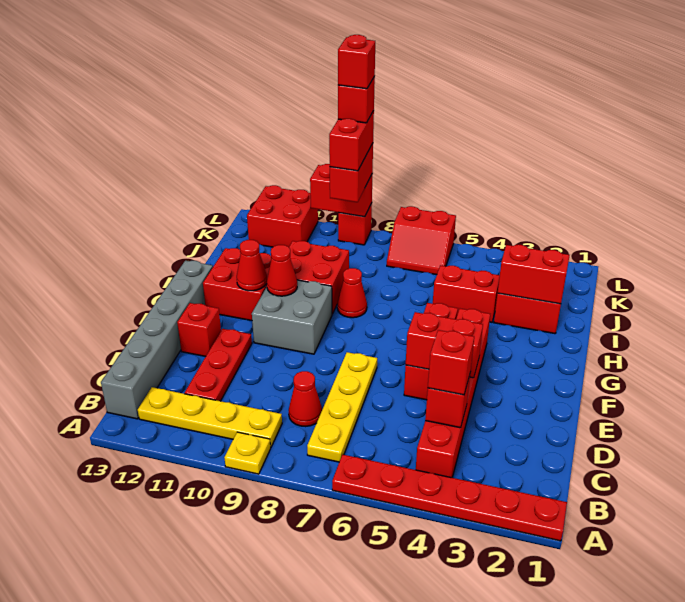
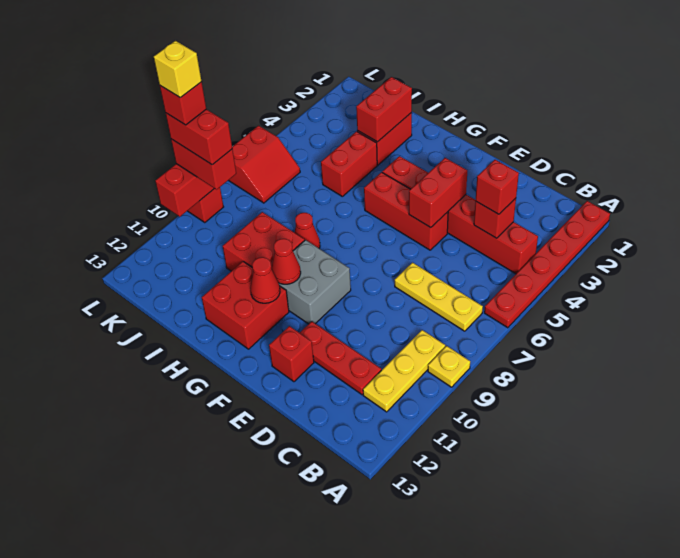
yellow 1x4 plate [307,352,377,462] -> yellow 1x3 plate [395,263,483,331]
yellow 1x4 plate [138,387,282,447] -> yellow 1x3 plate [363,330,445,412]
grey 1x6 brick [101,261,213,419] -> none
red 1x1 cone [289,371,322,427] -> none
red 2x2 brick [247,185,318,247] -> none
red 1x1 brick [338,35,375,89] -> yellow 1x1 brick [154,41,202,98]

